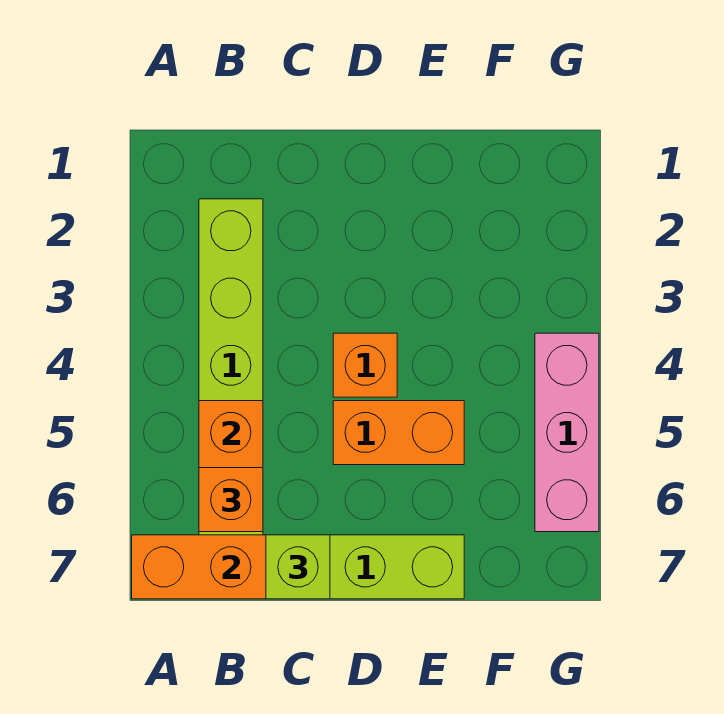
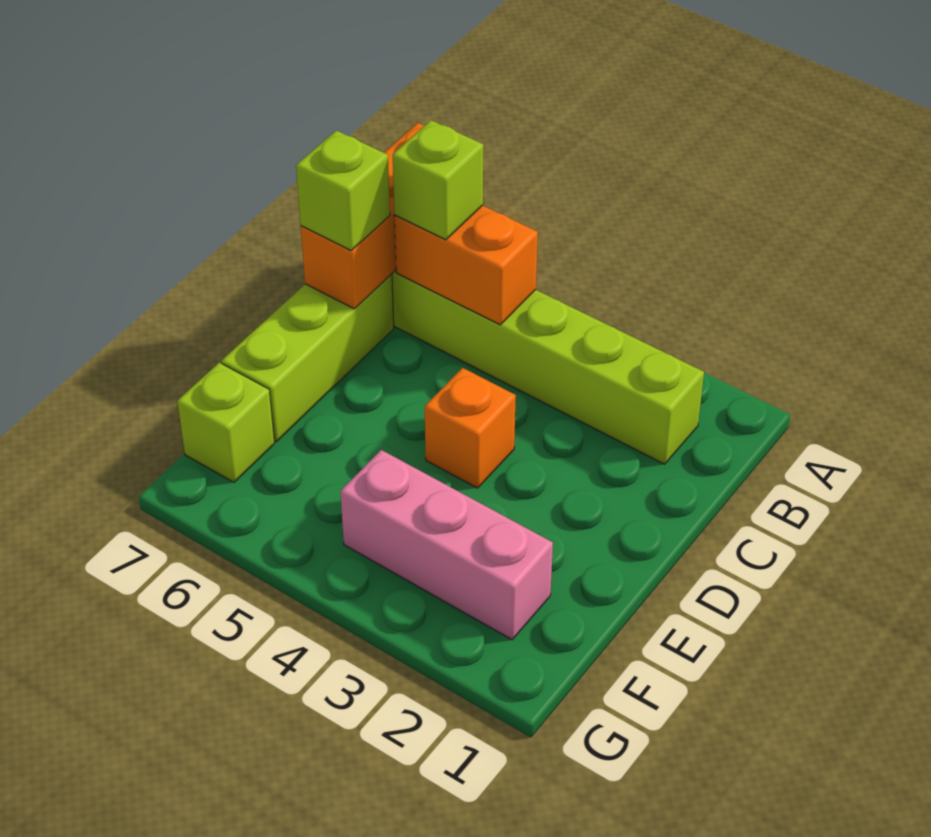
orange 1x1 brick [199,468,263,532] -> lime 1x1 brick [393,120,483,240]
orange 1x2 brick [333,401,464,465] -> none
none -> lime 1x1 brick [177,362,274,482]
pink 1x3 brick [535,333,599,532] -> pink 1x3 brick moved to [340,450,553,640]

